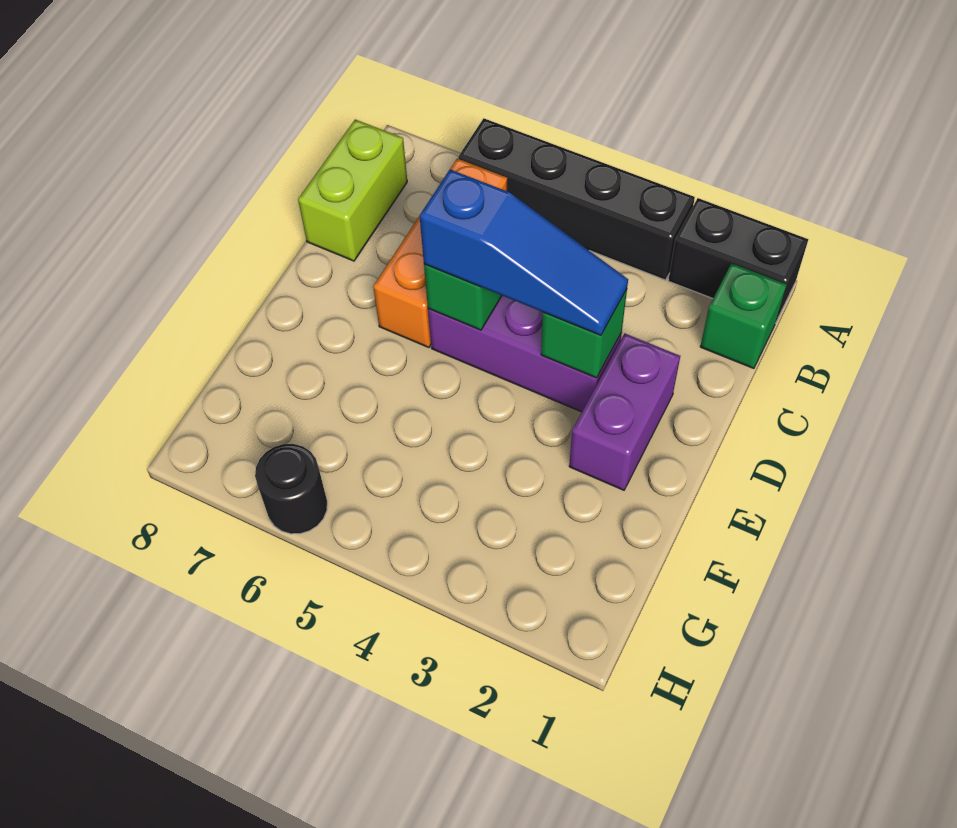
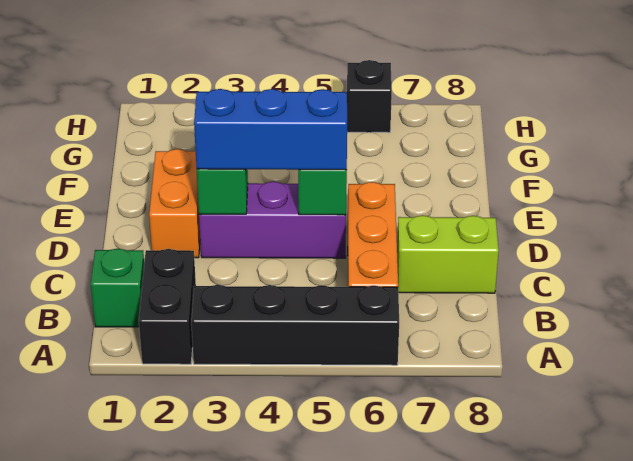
black 1x2 brick [668,198,808,321] -> black 1x2 brick turned to [139,249,196,364]
lime 1x2 brick [298,120,407,261] -> lime 1x2 brick turned to [397,215,499,293]
purple 1x2 brick [569,334,680,490] -> orange 1x2 brick [149,149,200,258]
blue 1x3 slope [420,170,628,335] -> blue 1x3 brick [194,89,347,170]
black 1x1 round brick [255,444,327,534] -> black 1x1 brick [347,60,392,133]

